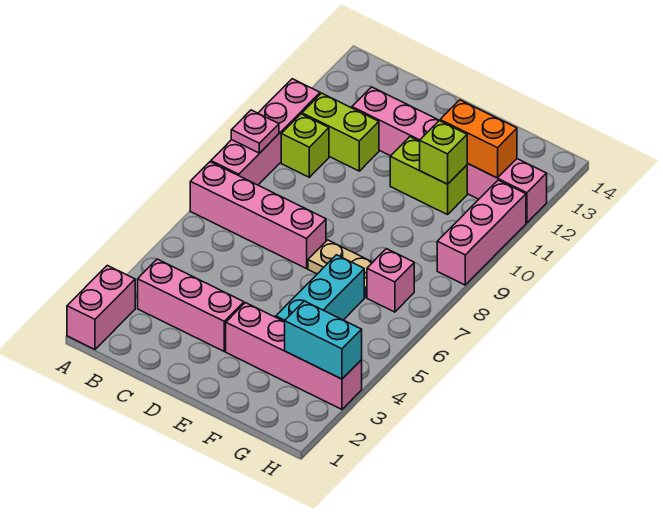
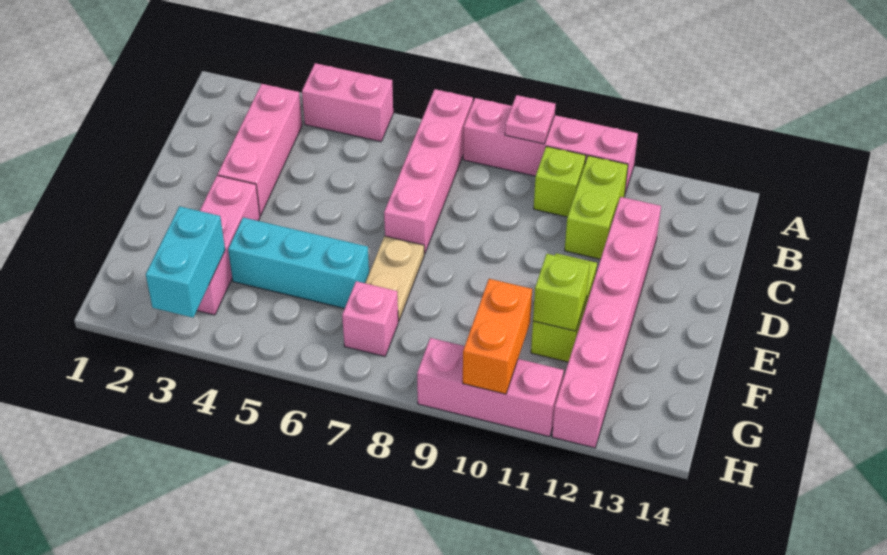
pink 1x2 brick [67,265,135,349] -> pink 1x2 brick moved to [302,63,393,142]
pink 1x4 brick [226,303,362,409] -> pink 1x3 brick [197,175,260,315]
orange 1x2 brick [440,100,517,178] -> orange 1x2 brick moved to [463,279,532,394]

